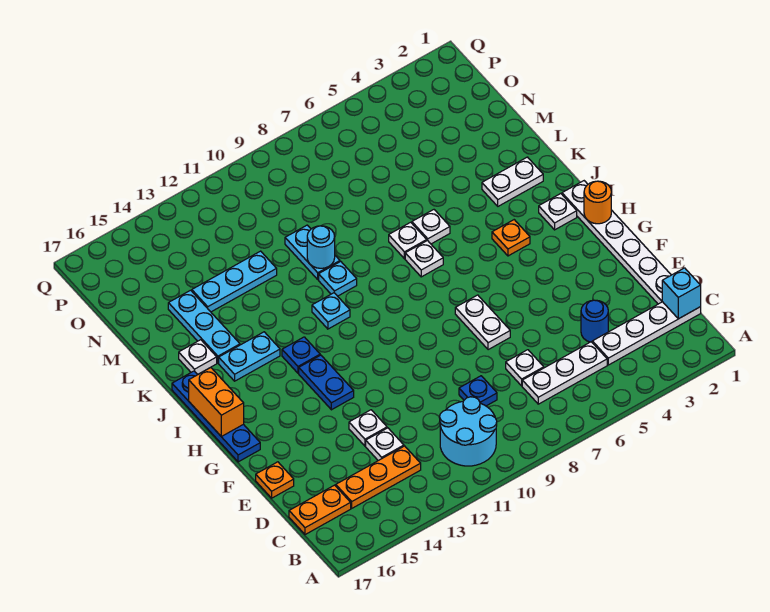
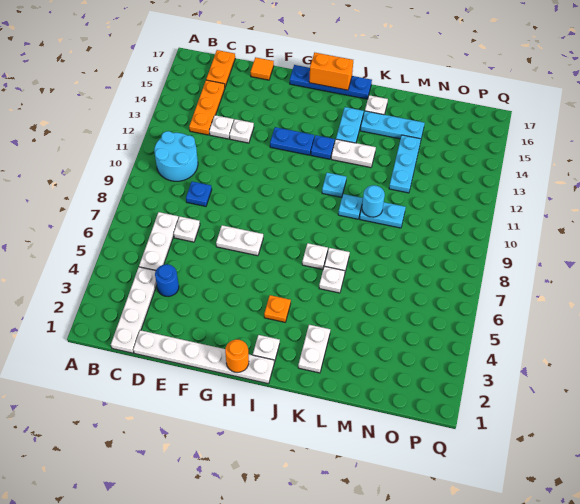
cyan 1x1 brick [662,268,701,319] -> none
orange 1x1 plate [256,462,294,498] -> orange 1x1 tile [251,57,274,80]
none -> white 1x2 plate [331,139,376,168]

